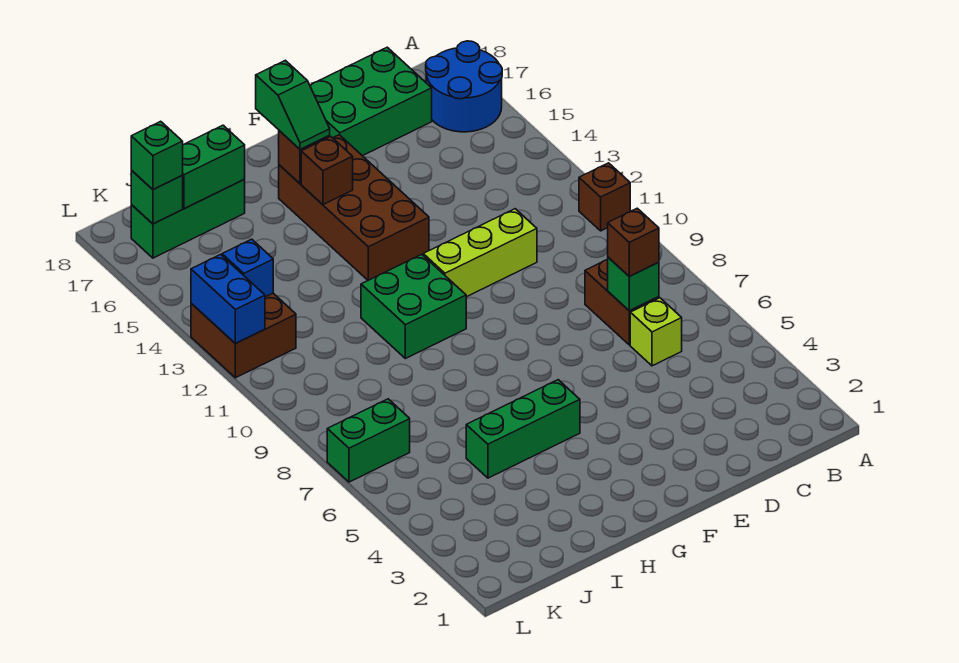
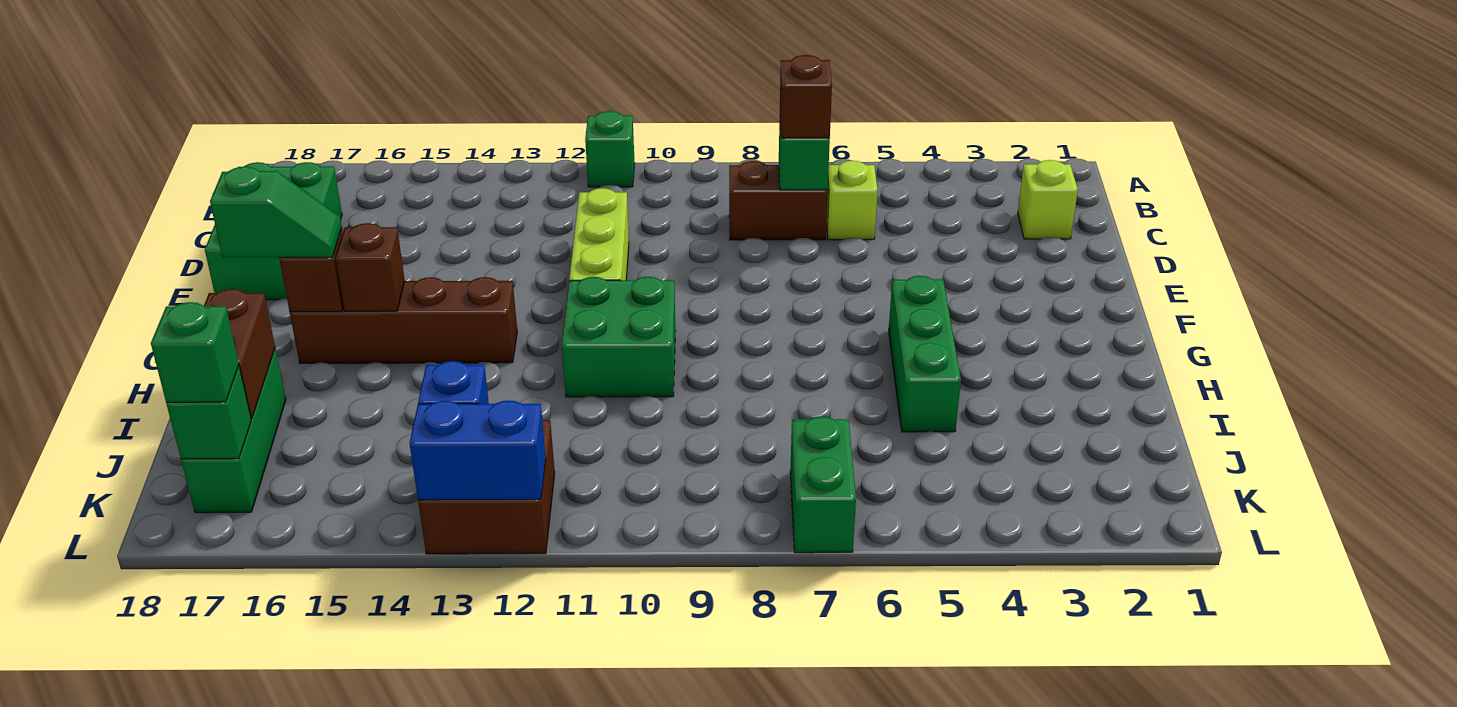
brown 1x1 brick [579,163,630,231] -> green 1x1 brick [585,111,635,187]
blue 2x2 round brick [426,41,502,132] -> none
none -> lime 1x1 brick [1018,160,1078,239]
brown 2x4 brick [279,135,429,280] -> brown 1x4 brick [290,277,517,364]
green 1x2 brick [182,125,245,209] -> brown 1x2 brick [204,289,275,419]

